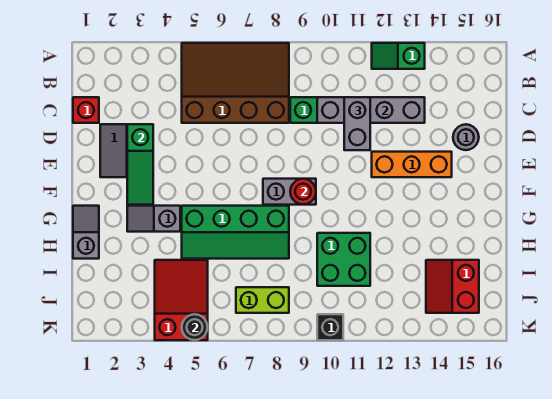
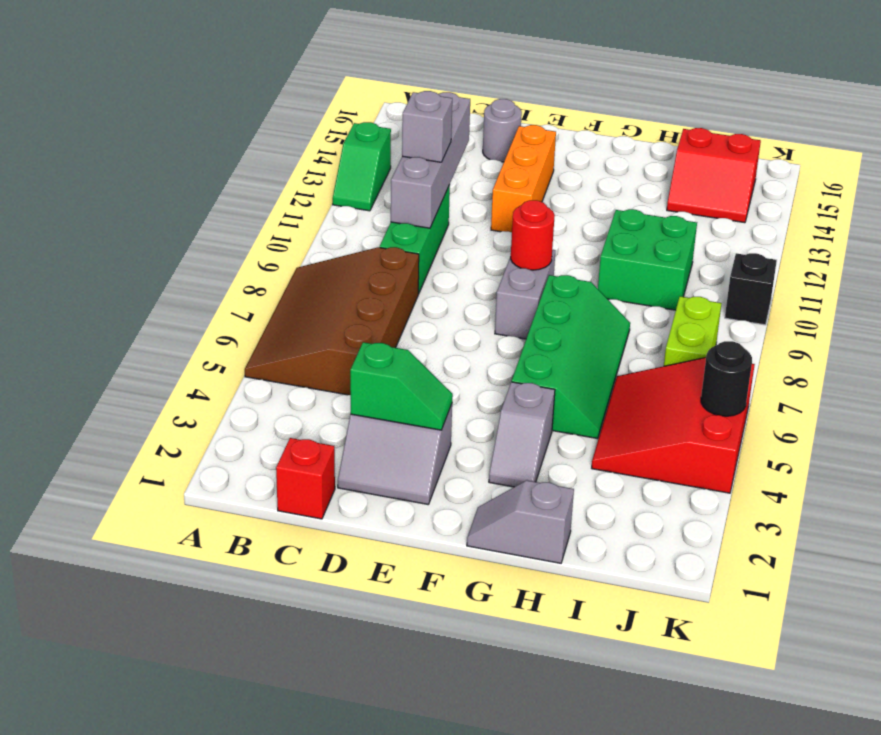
grey 1x2 brick [344,97,370,150] -> grey 1x1 brick [402,91,452,162]
green 1x3 slope [127,124,153,205] -> green 1x2 slope [350,342,453,430]
red 2x3 slope [155,260,208,340] -> red 3x3 slope [592,358,755,493]

